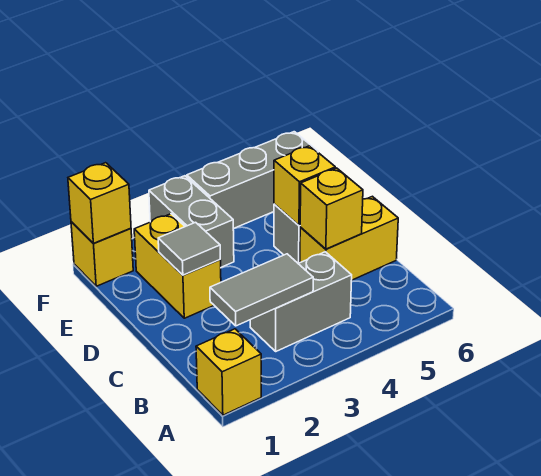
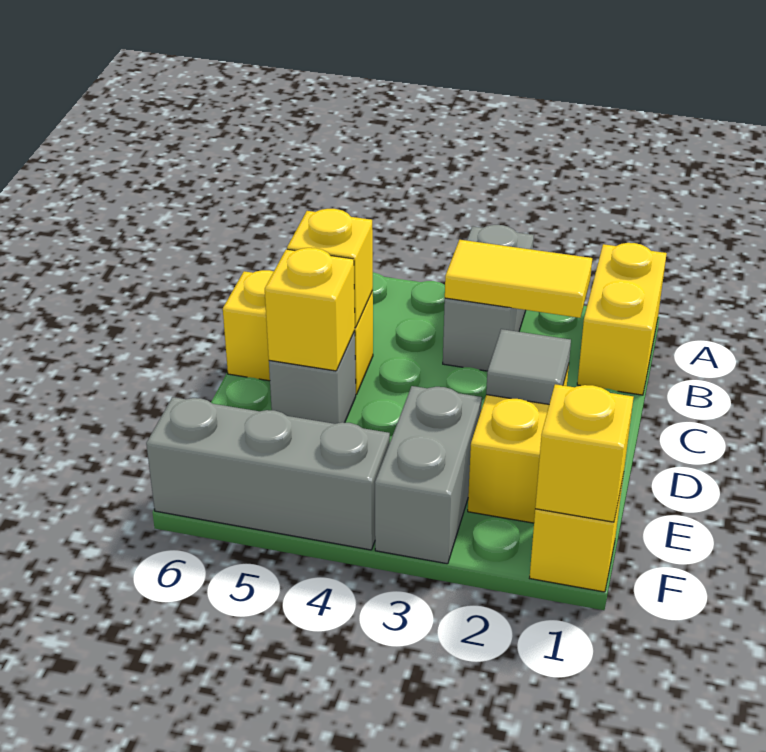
yellow 1x1 brick [196,329,261,415] -> yellow 1x2 brick [577,243,667,395]
grey 1x2 tile [210,254,313,326] -> yellow 1x2 tile [445,240,592,318]
grey 1x2 brick [250,252,352,351] -> grey 1x2 brick turned to [443,225,534,371]

